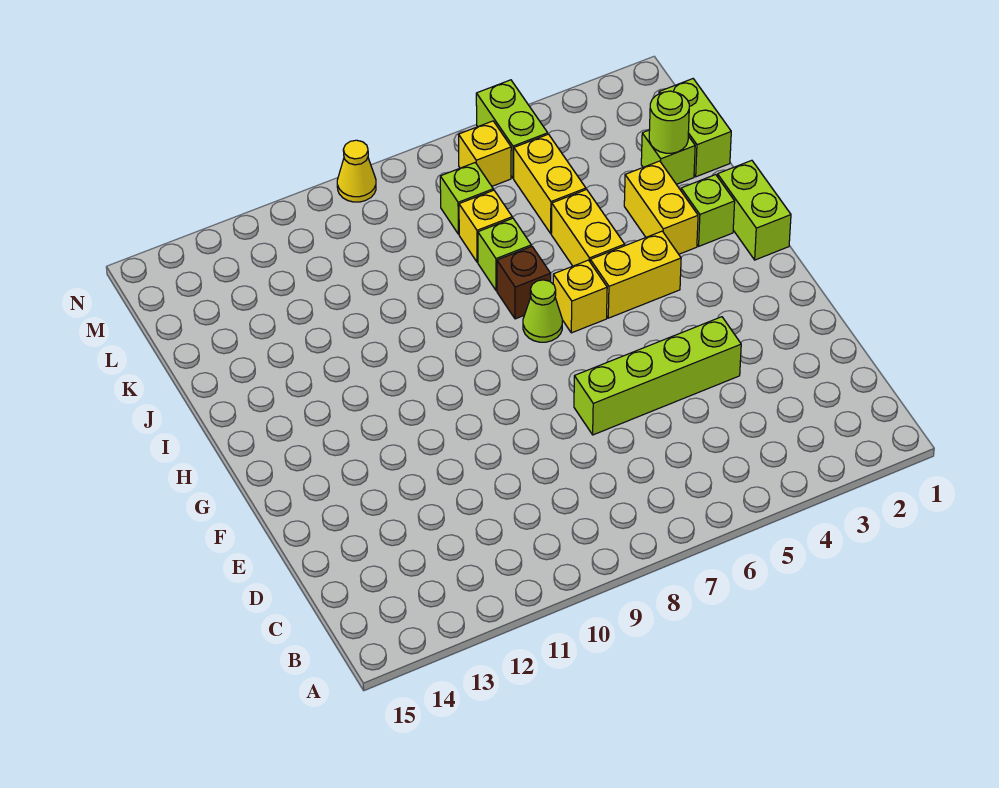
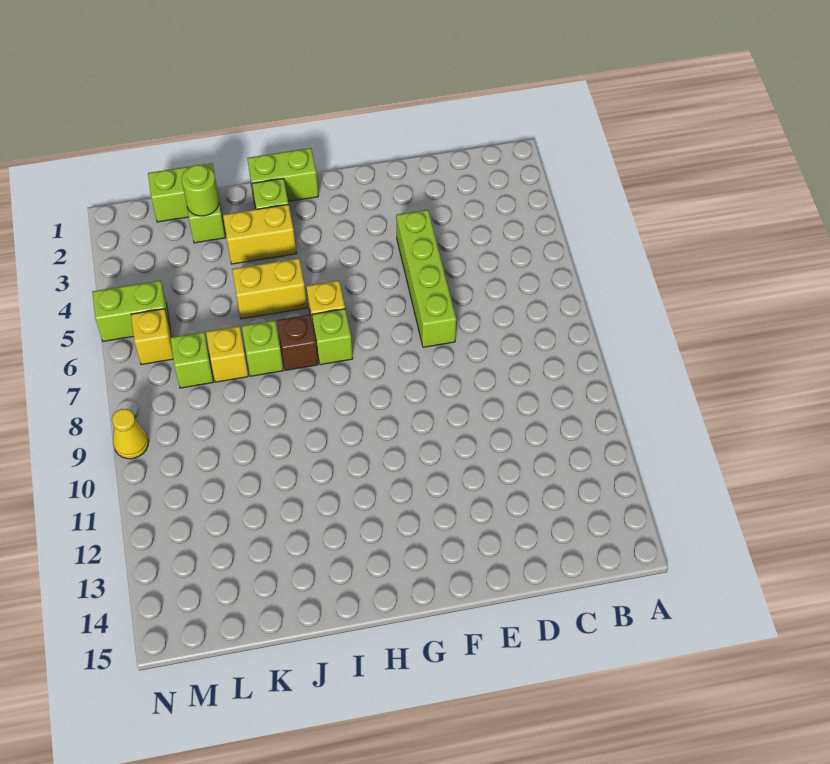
yellow 1x2 brick [590,231,681,318] -> none
lime 1x1 cone [523,280,562,342] -> lime 1x1 brick [312,309,353,365]
yellow 1x2 brick [514,134,586,233] -> none

